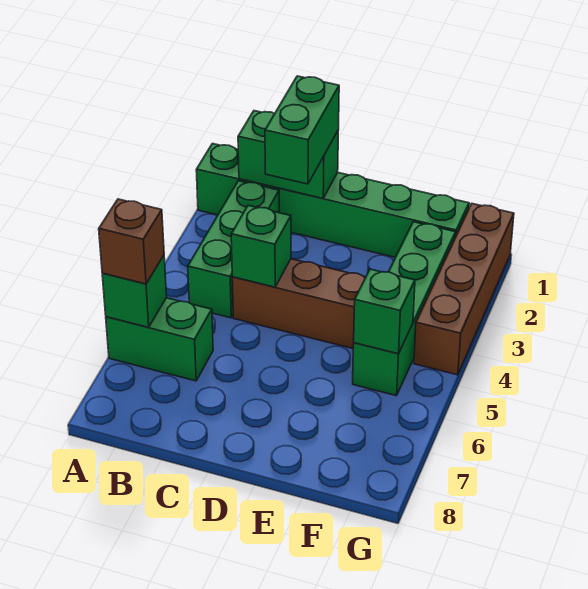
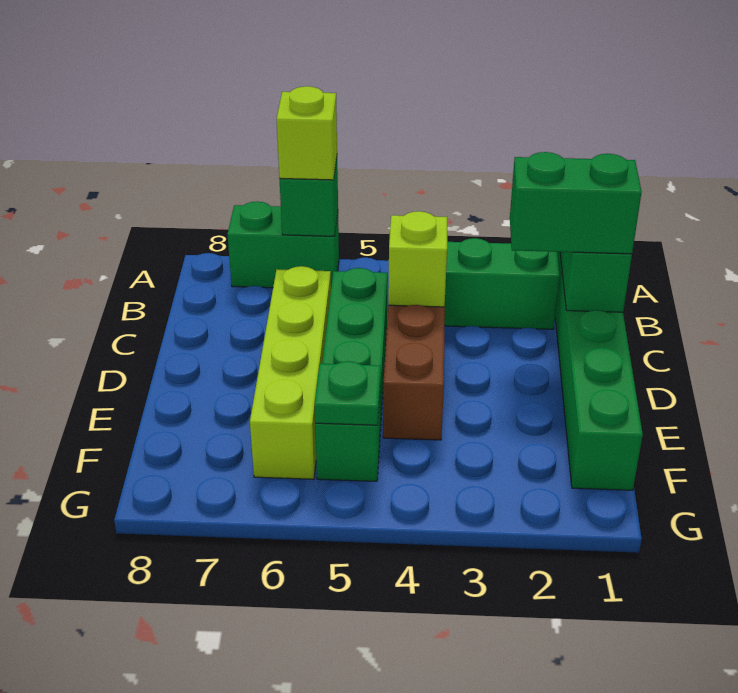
green 1x2 brick [106,298,213,381] -> green 1x2 brick turned to [227,202,339,288]
brown 1x1 brick [99,199,164,284] -> lime 1x1 brick [277,86,337,180]
green 1x1 brick [231,205,291,287] -> lime 1x1 brick [388,211,447,307]
none -> lime 1x4 brick [250,266,331,479]
green 1x4 brick [353,222,456,396] -> green 1x4 brick turned to [315,268,388,481]
green 1x1 brick [354,269,415,354] -> green 1x1 plate [315,361,380,425]
brown 1x4 brick [414,203,514,375] -> none

